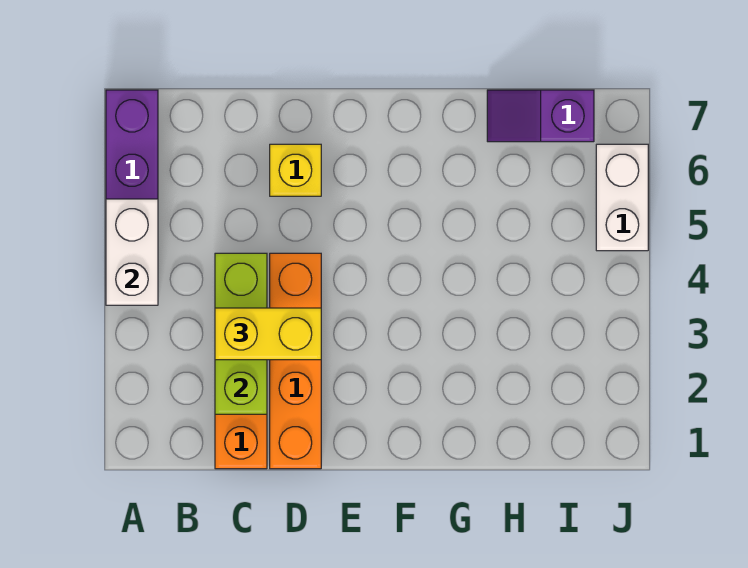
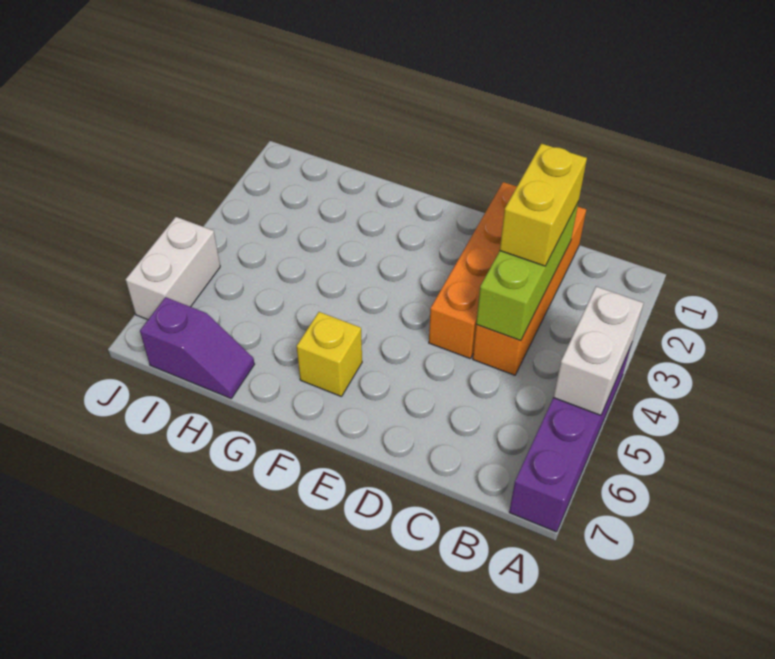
yellow 1x2 brick [215,308,321,360] -> yellow 1x2 brick turned to [500,144,587,266]
yellow 1x1 brick [270,144,321,196] -> yellow 1x1 brick moved to [297,312,362,397]

